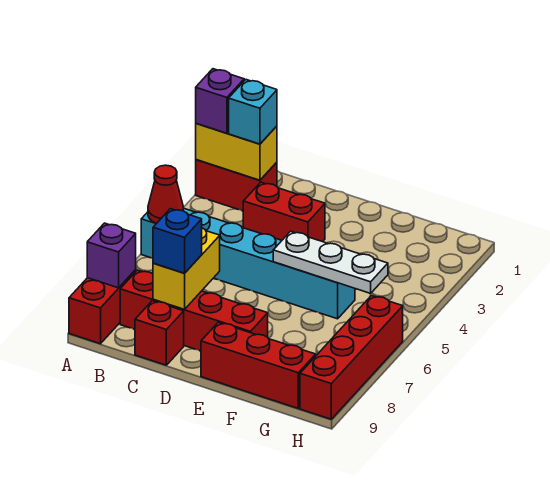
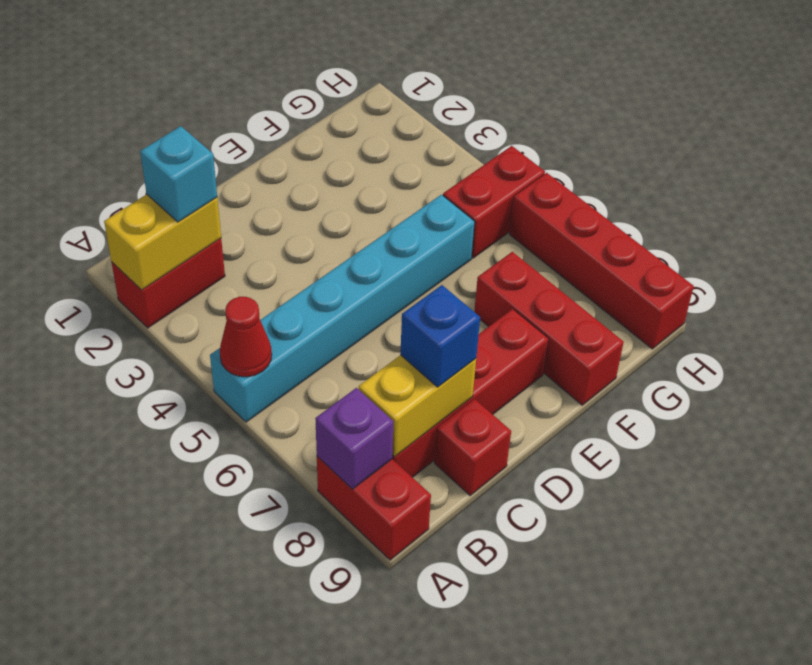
purple 1x1 brick [196,69,244,133] -> none
red 1x2 brick [243,182,325,242] -> red 1x2 brick moved to [443,146,545,258]
yellow 1x2 brick [153,228,220,309] -> yellow 1x2 brick turned to [359,355,476,457]
white 1x3 plate [273,231,388,294] -> none
red 1x3 brick [201,322,316,408] -> red 1x3 brick turned to [474,252,624,405]

